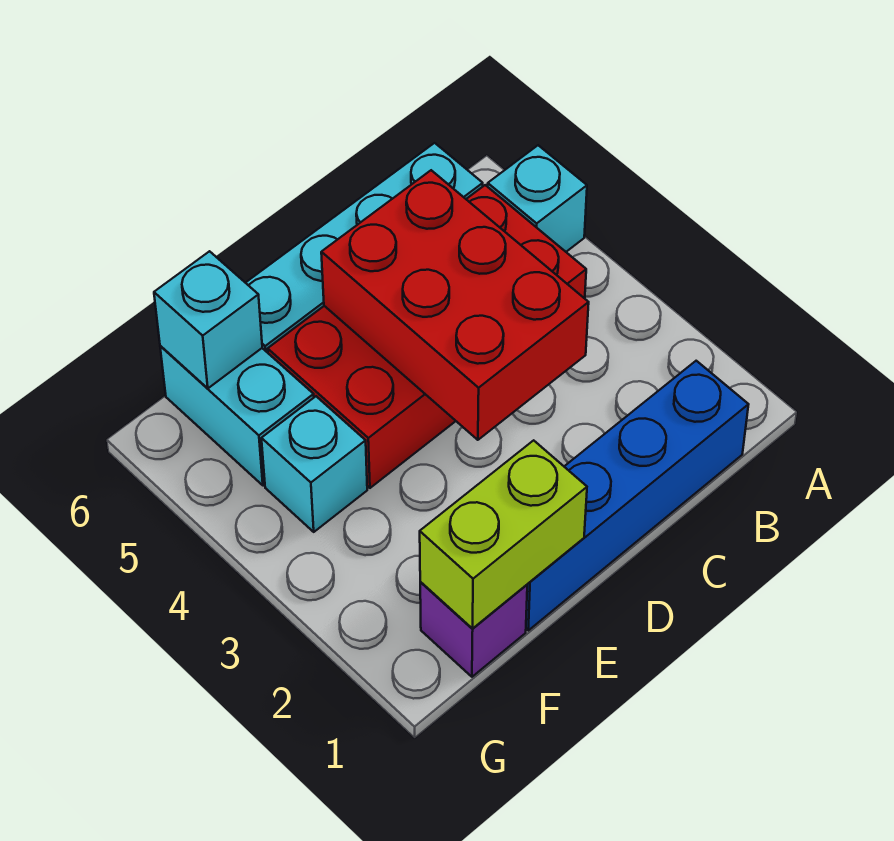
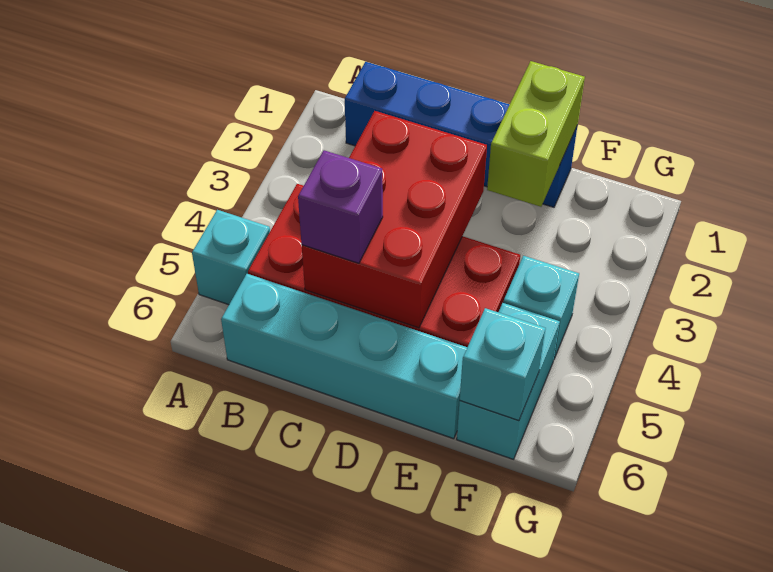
lime 1x2 brick [420,440,587,629] -> lime 1x2 brick turned to [487,61,585,207]
purple 1x1 brick [420,582,527,677] -> purple 1x1 brick moved to [298,150,383,263]

